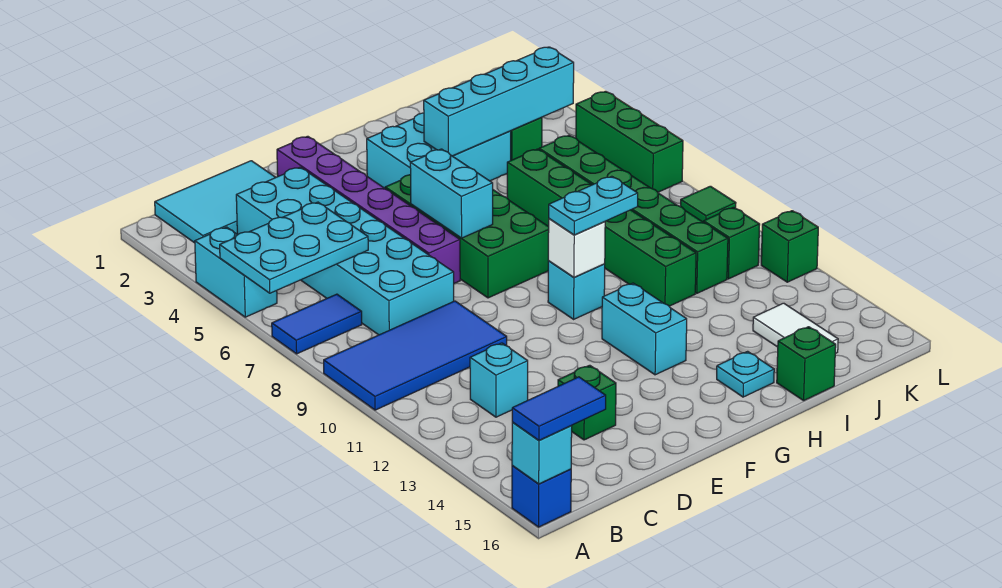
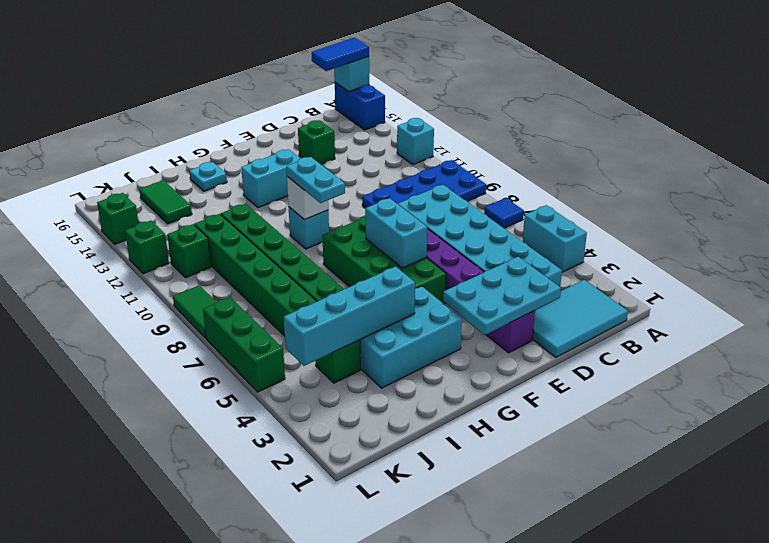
cyan 2x3 plate [220,202,368,293] -> cyan 2x3 plate moved to [443,257,561,335]
blue 1x2 tile [272,294,362,354] -> blue 1x1 tile [484,198,524,228]
blue 2x4 tile [324,301,507,410] -> blue 2x4 plate [362,160,486,208]
blue 1x1 brick [512,466,571,527] -> blue 1x2 brick [335,83,385,130]
cyan 1x1 brick [470,343,528,417] -> cyan 1x1 brick moved to [397,118,434,165]
cyan 1x2 plate [549,176,638,235] -> cyan 1x2 plate turned to [286,157,345,203]
cyan 1x2 brick [602,283,687,375] -> cyan 1x2 brick turned to [241,149,300,208]
green 1x1 brick [777,327,836,401] -> green 1x1 brick moved to [97,193,138,244]
white 1x2 tile [753,303,838,354] -> green 1x2 tile [139,180,192,224]
green 1x1 tile [681,186,736,222] -> green 1x2 tile [173,285,216,338]

